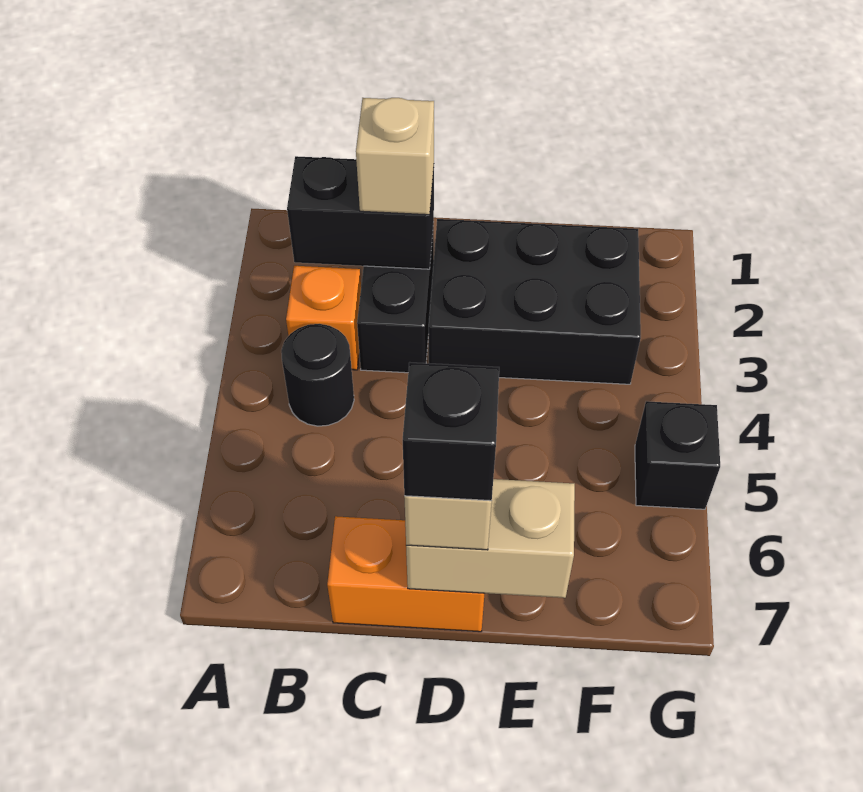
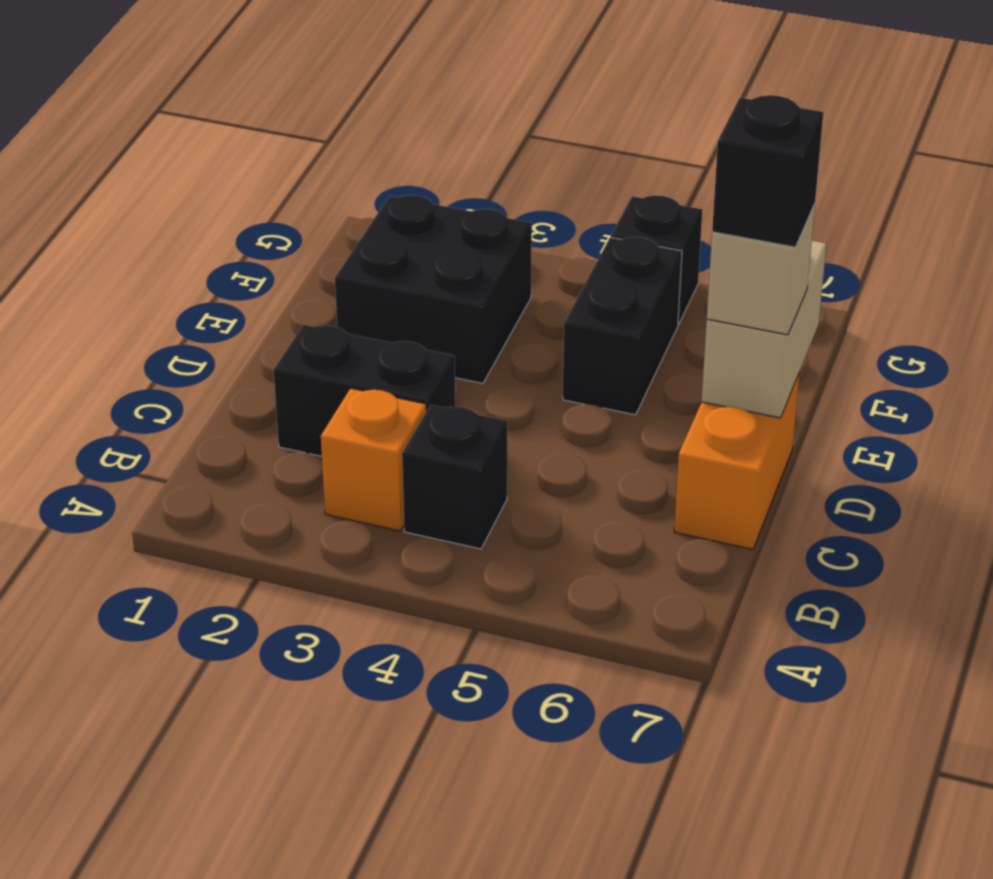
black 1x2 brick [287,156,434,269] -> black 1x2 brick moved to [563,237,682,415]
black 1x1 round brick [281,324,354,426] -> black 1x1 brick [402,405,507,549]
tan 1x1 brick [356,98,434,215] -> none
black 2x3 brick [429,219,641,384] -> black 2x2 brick [335,195,532,383]

